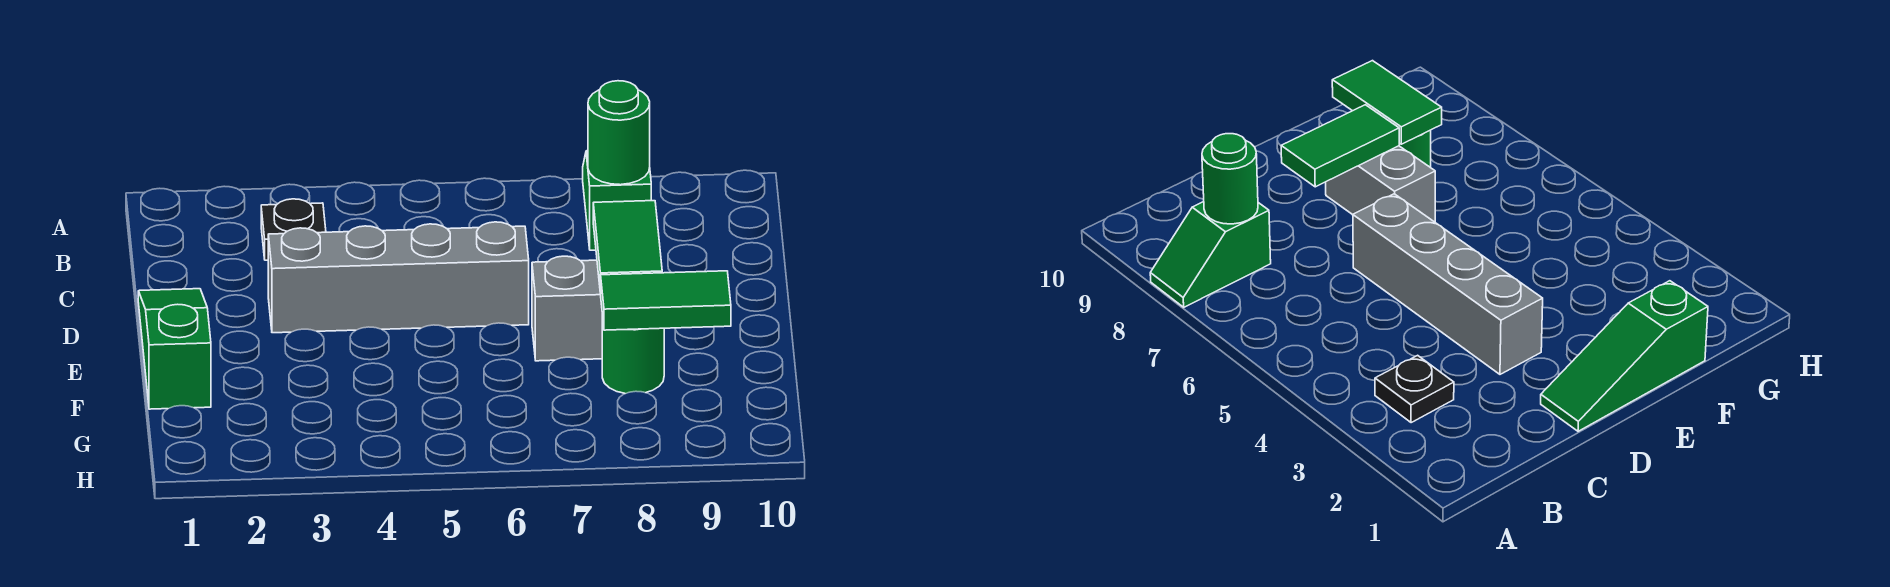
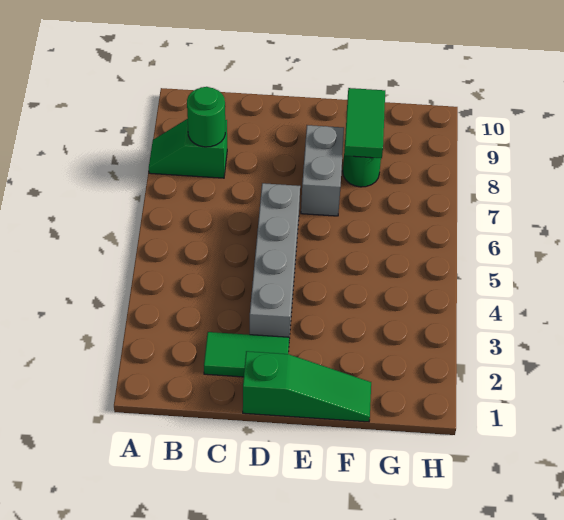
black 1x1 plate [261,199,326,260] -> none
green 1x3 slope [138,289,211,409] -> green 1x3 slope turned to [243,351,371,422]
green 1x2 tile [593,201,662,294] -> green 1x2 tile moved to [204,332,289,377]

